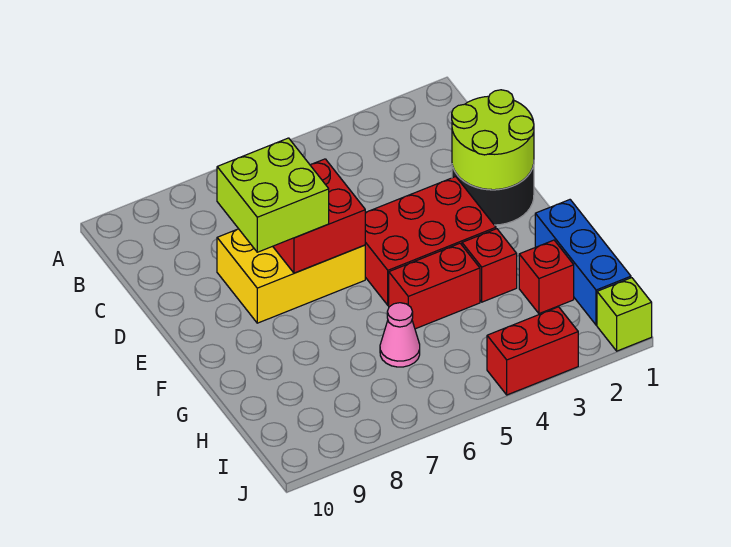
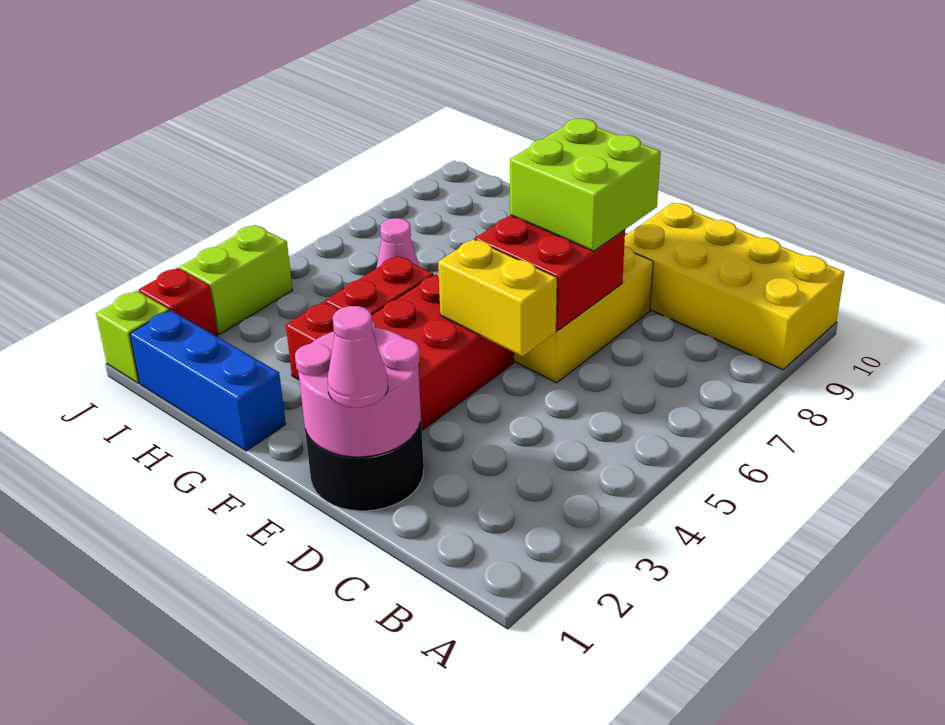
none -> yellow 2x4 brick [624,203,844,370]
lime 2x2 round brick [452,90,534,190] -> pink 2x2 round brick [295,320,421,457]
none -> pink 1x1 cone [328,306,388,408]
none -> yellow 1x2 brick [438,239,557,356]
red 1x1 brick [519,240,574,314] -> red 1x1 brick moved to [139,268,218,336]
red 1x2 brick [487,307,578,395] -> lime 1x2 brick [180,225,293,334]

